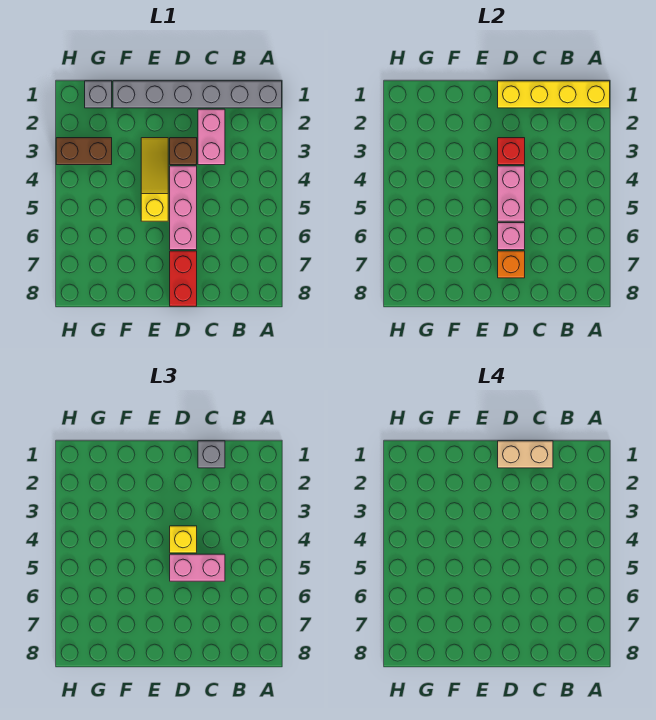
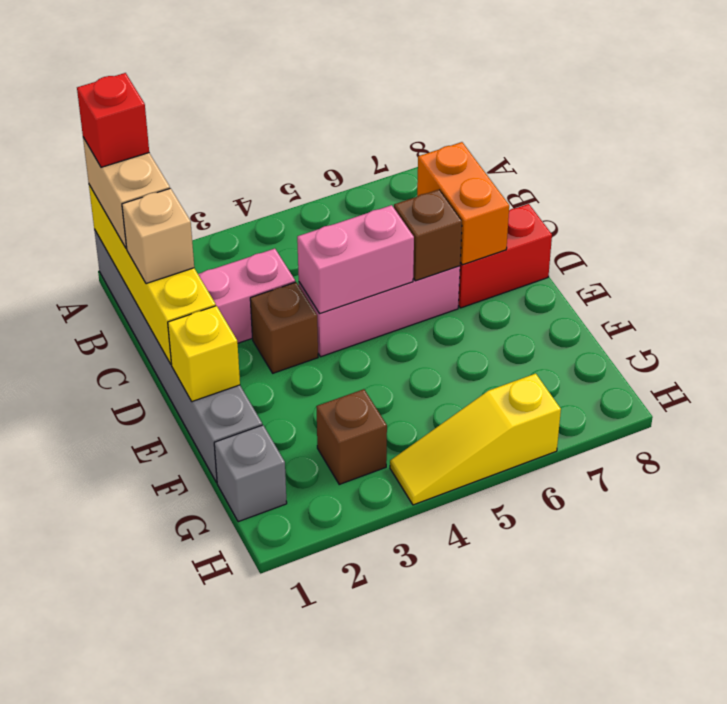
grey 1x1 brick [198,441,225,468] -> tan 1x1 brick [122,188,194,284]
tan 1x2 brick [498,441,553,468] -> tan 1x2 brick moved to [83,137,170,248]
pink 1x2 brick [170,554,225,581] -> none
red 1x1 brick [498,138,525,165] -> red 1x1 brick moved to [77,73,149,167]
yellow 1x1 brick [170,526,197,553] -> yellow 1x1 brick moved to [168,306,240,402]
pink 1x1 brick [498,223,525,250] -> brown 1x1 brick [394,190,462,281]
orange 1x1 brick [498,251,525,278] -> orange 1x2 brick [417,142,509,265]
yellow 1x3 slope [141,138,168,221] -> yellow 1x3 slope moved to [390,374,561,505]
brown 1x2 brick [56,138,112,165] -> brown 1x1 brick [316,389,387,484]

